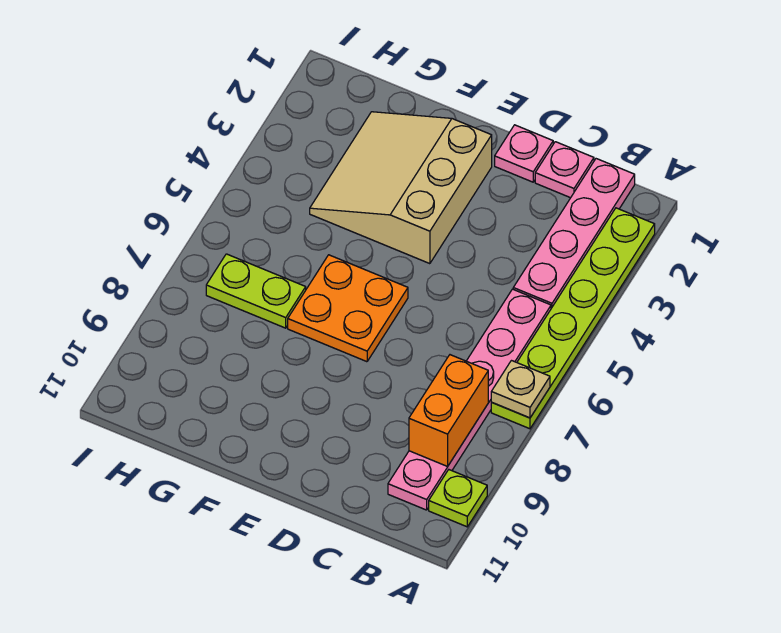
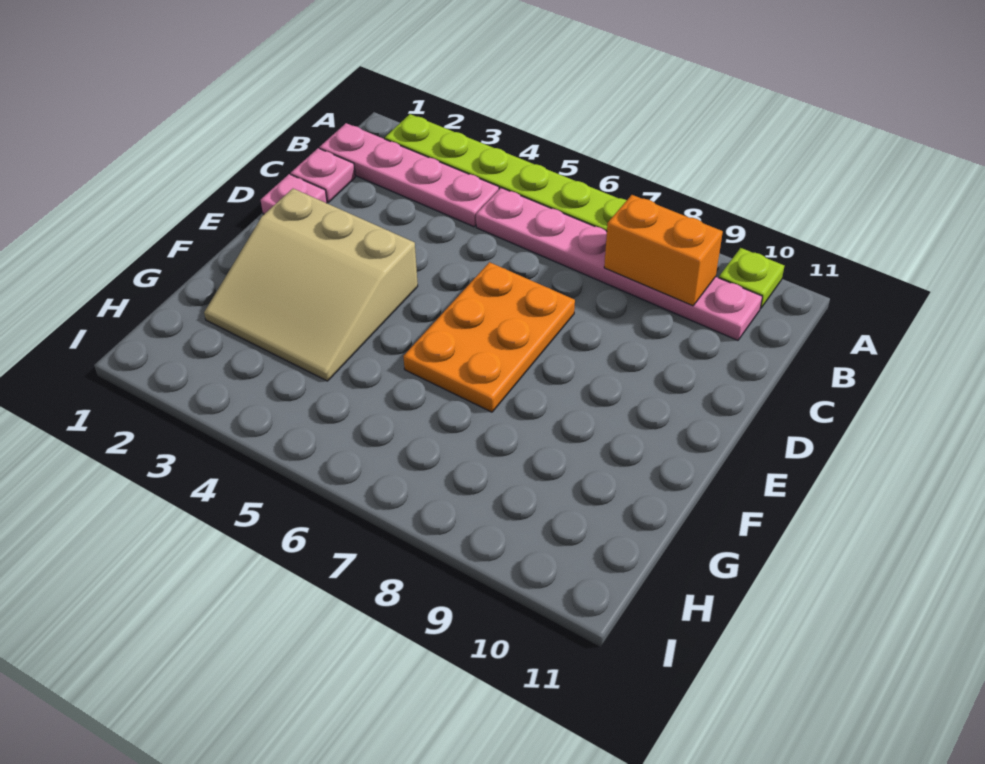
tan 1x1 plate [491,361,550,418] -> none
orange 2x2 plate [288,255,408,362] -> orange 2x3 plate [403,262,575,412]
lime 1x2 plate [206,254,306,328] -> none

